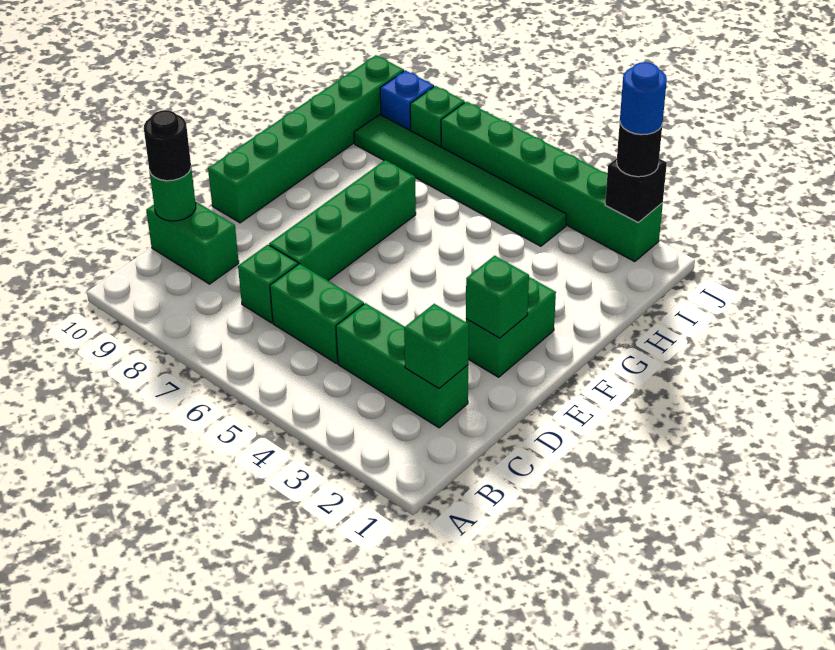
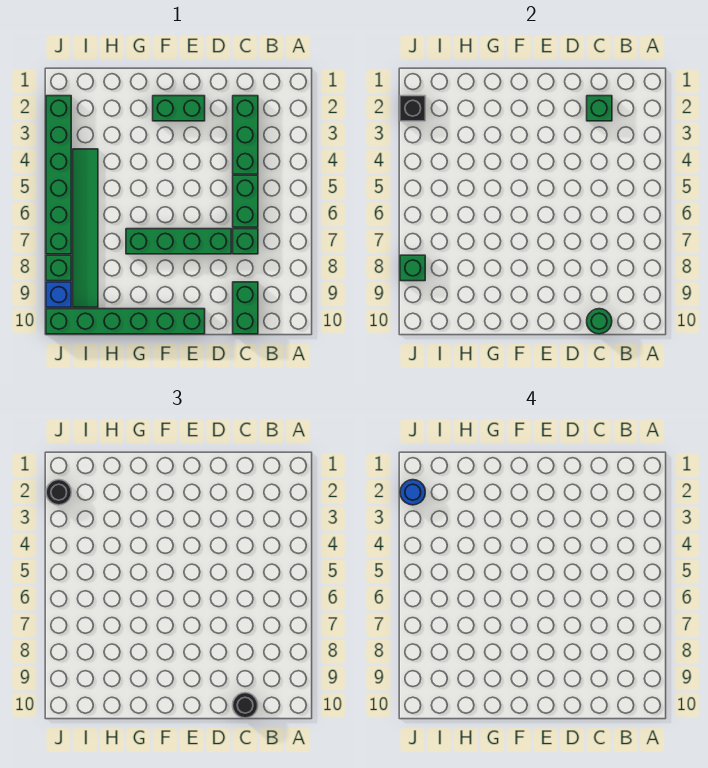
green 1x1 brick [466,256,529,338] -> green 1x1 brick moved to [400,255,425,281]

